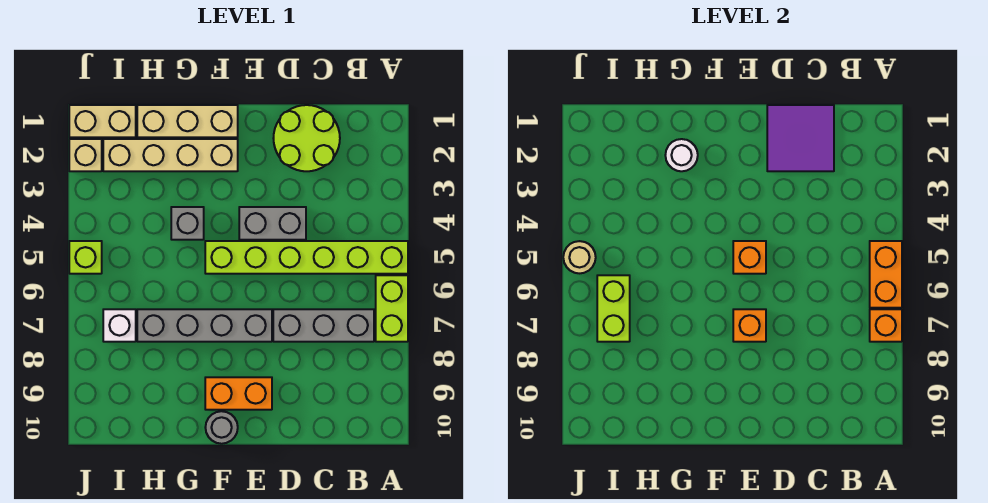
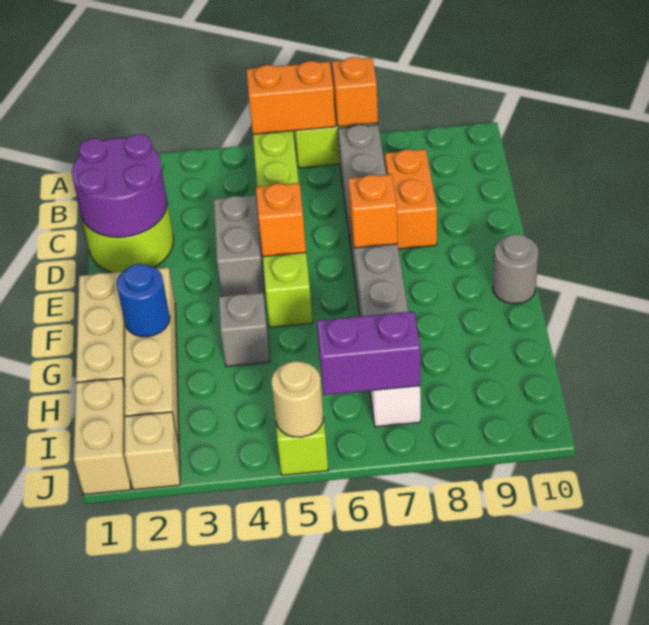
purple 2x2 tile [767,105,834,171] -> purple 2x2 round brick [72,134,167,237]
orange 1x2 brick [205,377,272,410] -> orange 1x2 brick moved to [385,149,437,249]
white 1x1 round brick [665,139,698,171] -> blue 1x1 round brick [117,264,170,337]
lime 1x2 brick [597,275,630,342] -> purple 1x2 brick [317,311,420,395]

